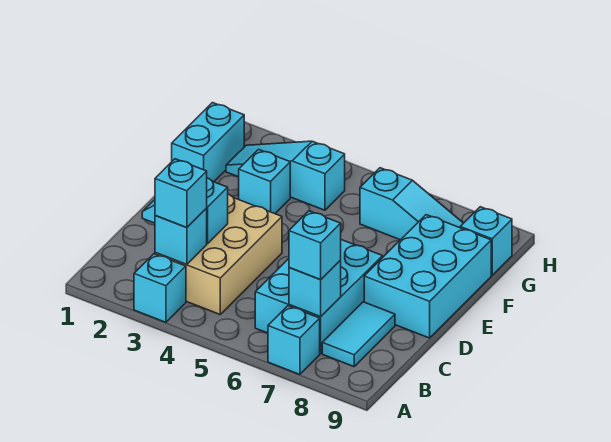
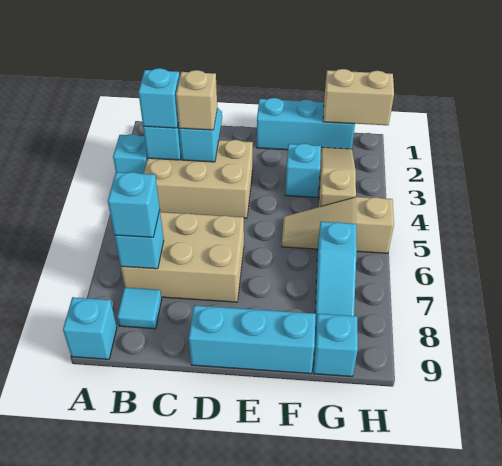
cyan 1x1 brick [268,306,320,375] -> cyan 1x1 brick moved to [63,297,117,359]
cyan 2x3 brick [255,240,382,354] -> tan 2x3 brick [121,212,244,302]
cyan 1x2 tile [322,302,395,367] -> cyan 1x1 tile [117,287,162,329]
none -> tan 1x1 brick [176,70,217,130]
cyan 2x3 brick [364,215,491,338] -> cyan 1x3 brick [189,305,316,374]
cyan 1x2 brick [172,103,244,182] -> cyan 1x3 brick [257,98,355,150]
none -> tan 1x3 slope [282,197,394,253]
none -> tan 1x2 brick [323,69,394,125]
cyan 1x3 slope [226,141,345,210] -> tan 1x3 slope [319,147,356,207]

